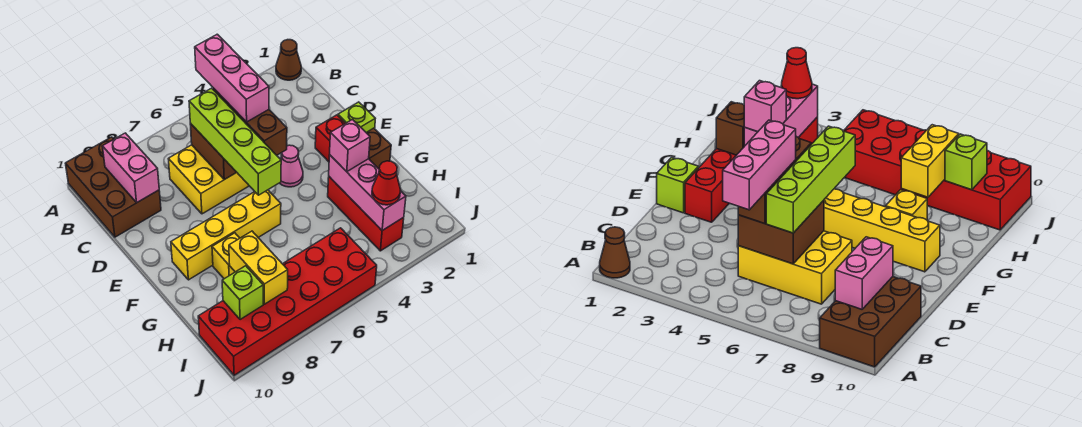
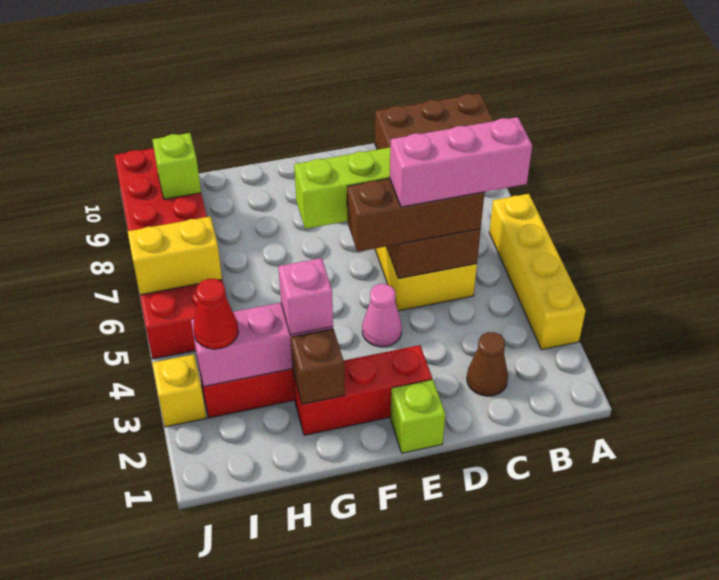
brown 1x1 cone [276,40,301,80] -> brown 1x1 cone moved to [467,332,508,396]
pink 1x2 brick [102,133,159,202] -> none
yellow 1x4 brick [171,190,281,280] -> yellow 1x4 brick moved to [489,194,586,350]
yellow 1x1 brick [212,233,240,279] -> yellow 1x1 brick moved to [152,354,206,427]
yellow 1x2 brick [229,231,288,304] -> yellow 1x2 brick moved to [128,216,222,295]

